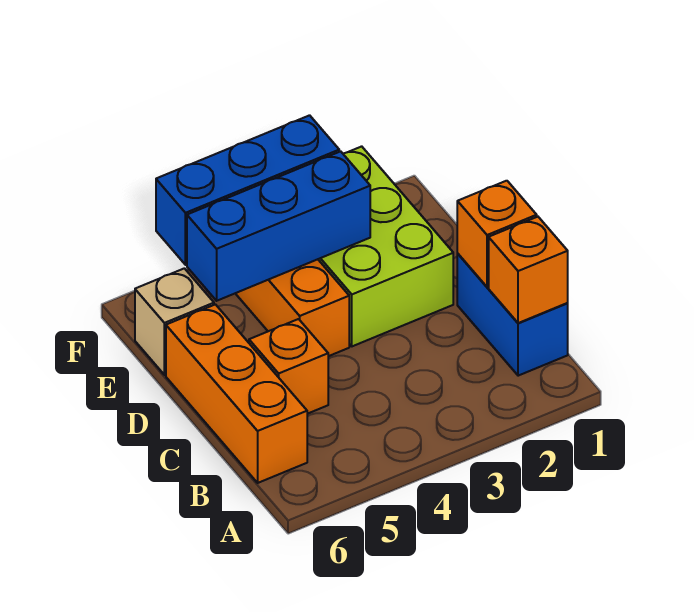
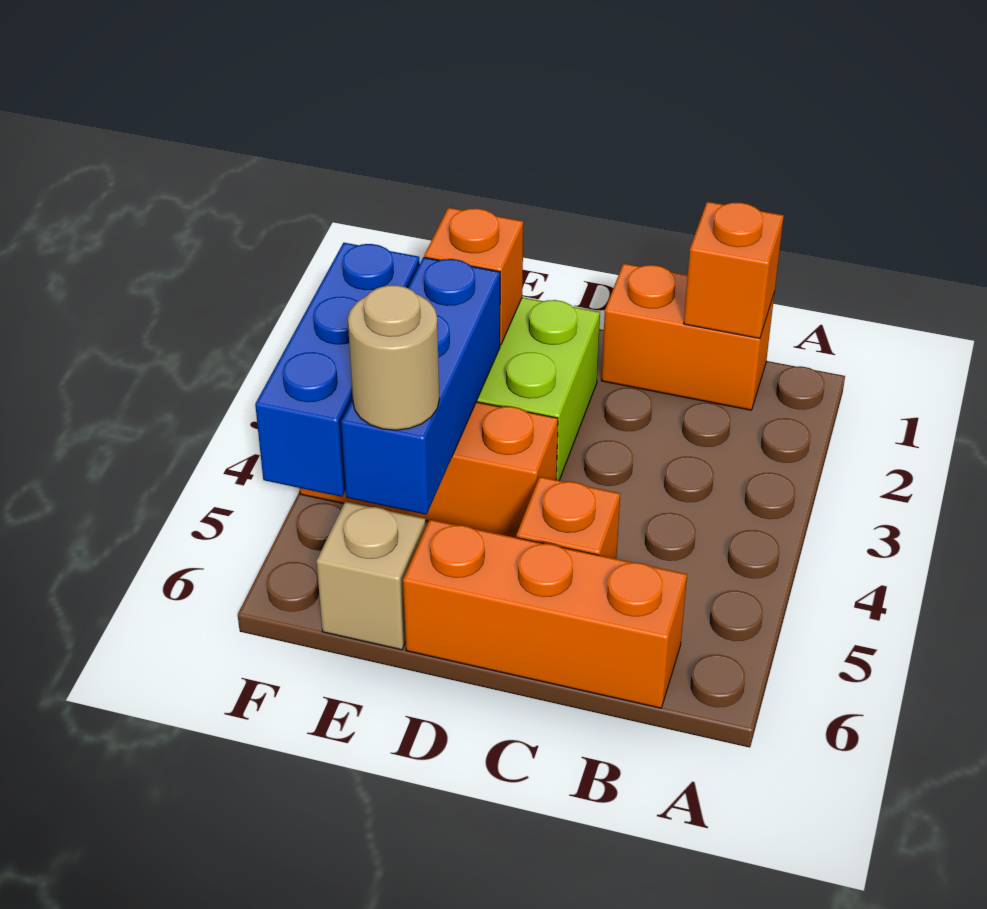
blue 1x2 brick [457,254,568,376] -> orange 1x2 brick [601,263,775,410]
orange 1x1 brick [457,181,537,287] -> orange 1x1 brick moved to [424,208,523,345]
none -> tan 1x1 round brick [348,285,439,430]

